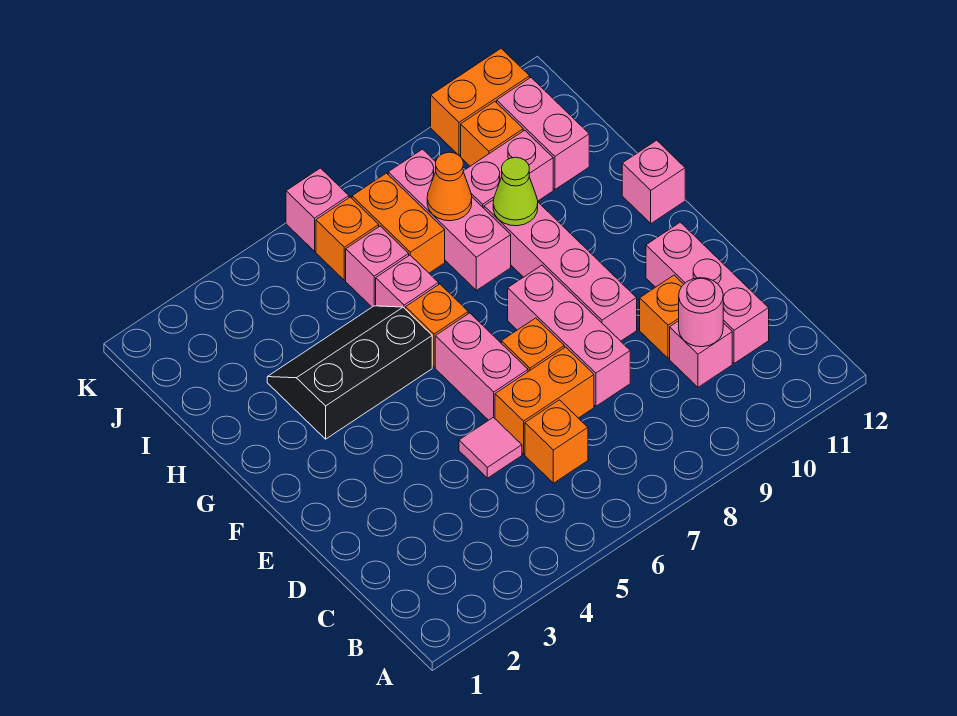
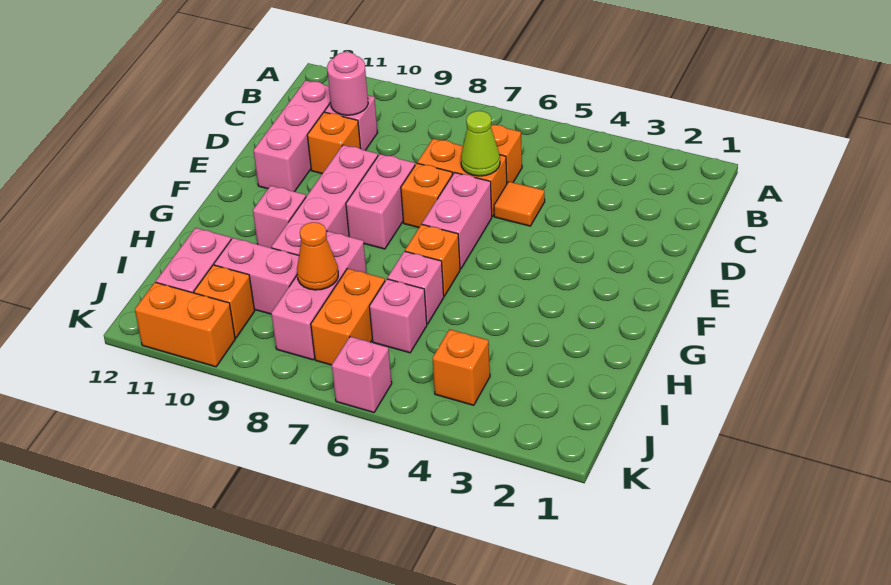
pink 1x1 tile [459,417,522,478] -> orange 1x1 tile [494,182,545,226]
pink 1x3 brick [508,265,630,406] -> pink 1x2 brick [346,154,415,249]
black 2x3 slope [267,306,432,439] -> none
pink 1x1 brick [622,140,685,223] -> pink 1x1 brick moved to [253,186,306,248]
lime 1x1 cone [493,157,538,226] -> lime 1x1 cone moved to [461,111,500,176]
orange 1x1 brick [316,197,379,280] -> orange 1x1 brick moved to [432,329,490,405]

